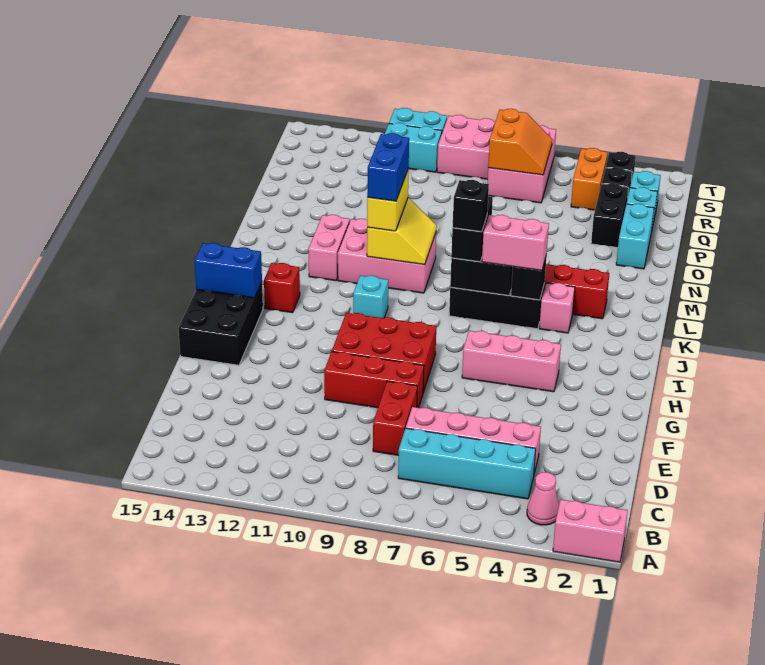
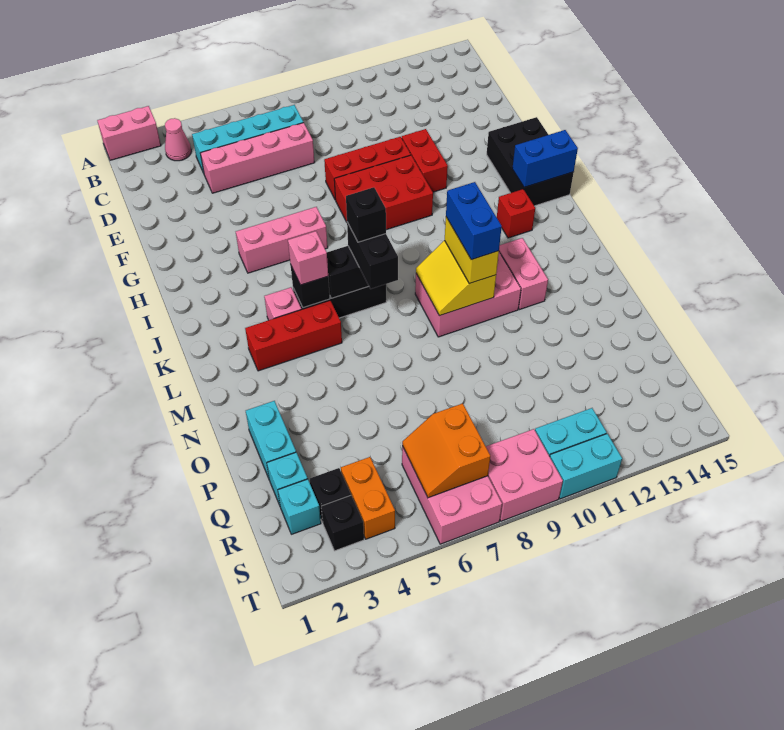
red 1x2 brick [373,381,417,455] -> red 1x2 brick moved to [402,129,448,192]
cyan 1x1 brick [353,276,388,318] -> none
pink 1x2 brick [482,215,549,270] -> pink 1x1 brick [288,231,328,285]
black 1x2 brick [591,183,629,248] -> none

